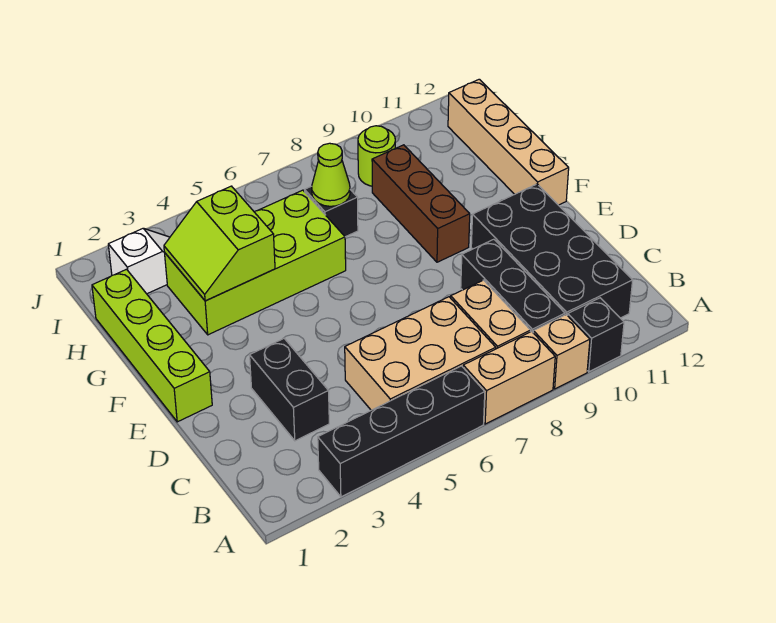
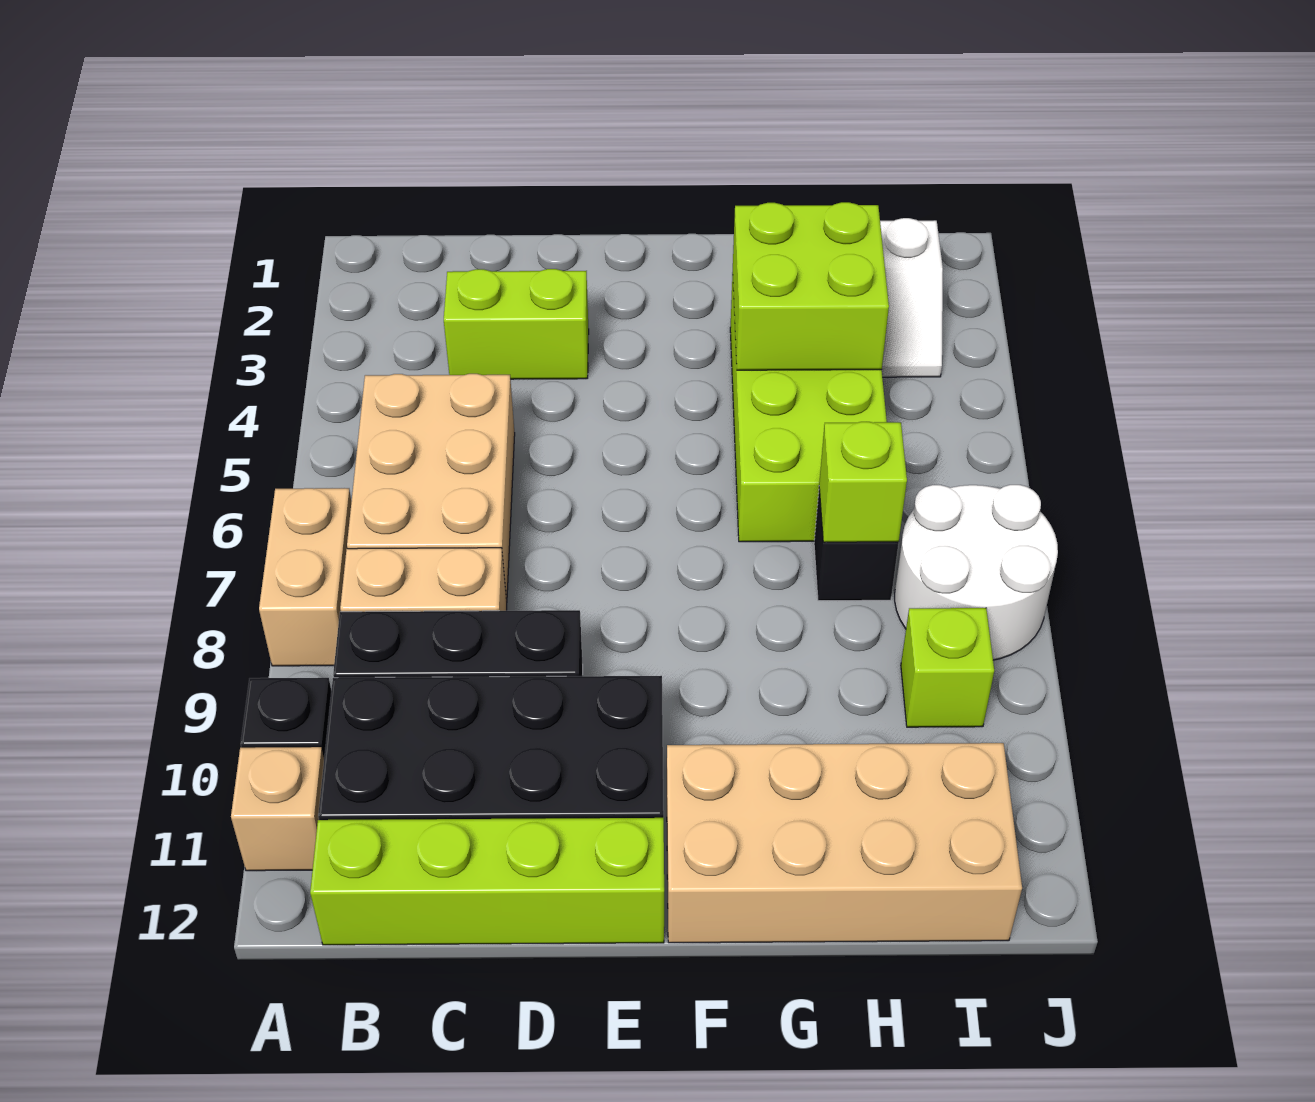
black 1x4 brick [318,366,485,497] -> none
tan 1x1 brick [533,315,590,389] -> tan 1x1 brick moved to [231,747,324,871]
black 1x2 brick [250,338,329,441] -> lime 1x2 brick [444,269,589,379]
lime 1x4 brick [92,269,212,422] -> lime 1x4 brick moved to [310,818,664,945]
brown 1x3 brick [372,145,470,262] -> none
tan 1x4 brick [448,79,569,205] -> tan 2x4 brick [667,743,1022,943]
lime 2x2 slope [164,186,275,301] -> lime 2x2 brick [733,202,889,370]
lime 1x1 cone [312,143,350,206] -> lime 1x1 brick [819,422,907,542]
none -> white 2x2 round brick [895,485,1058,660]
lime 1x1 round brick [358,126,395,186] -> lime 1x1 brick [901,608,994,727]

